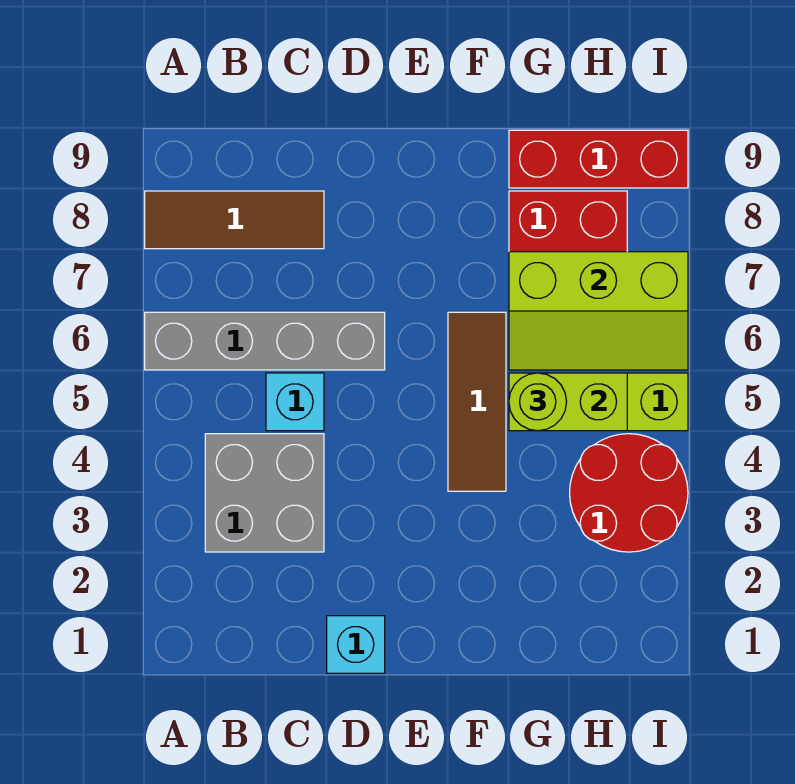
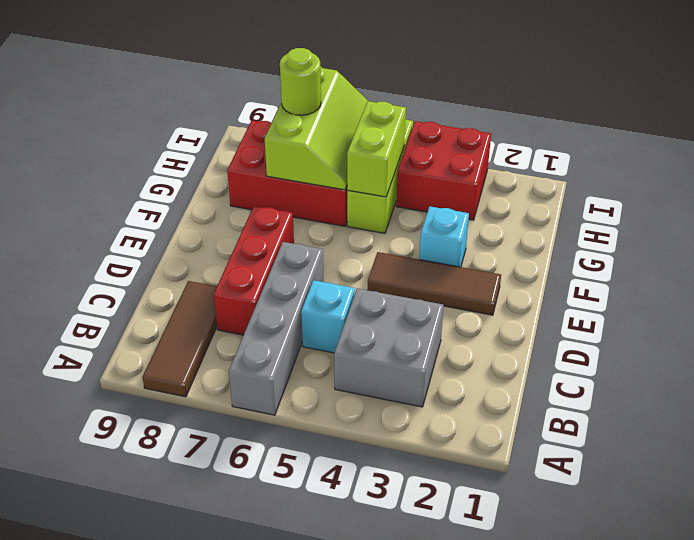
cyan 1x1 brick [327,616,385,673] -> cyan 1x1 brick moved to [419,206,469,267]
brown 1x3 tile [448,312,506,491] -> brown 1x3 tile moved to [368,252,501,315]
lime 1x1 round brick [509,373,567,431] -> lime 1x1 round brick moved to [280,48,321,115]
red 1x3 brick [509,130,688,188] -> red 1x3 brick moved to [214,206,294,335]
red 2x2 round brick [570,434,688,552] -> red 2x2 brick [396,121,491,220]

